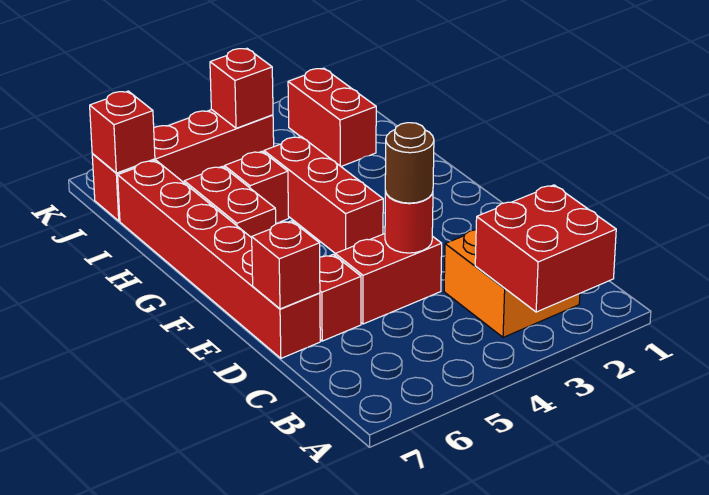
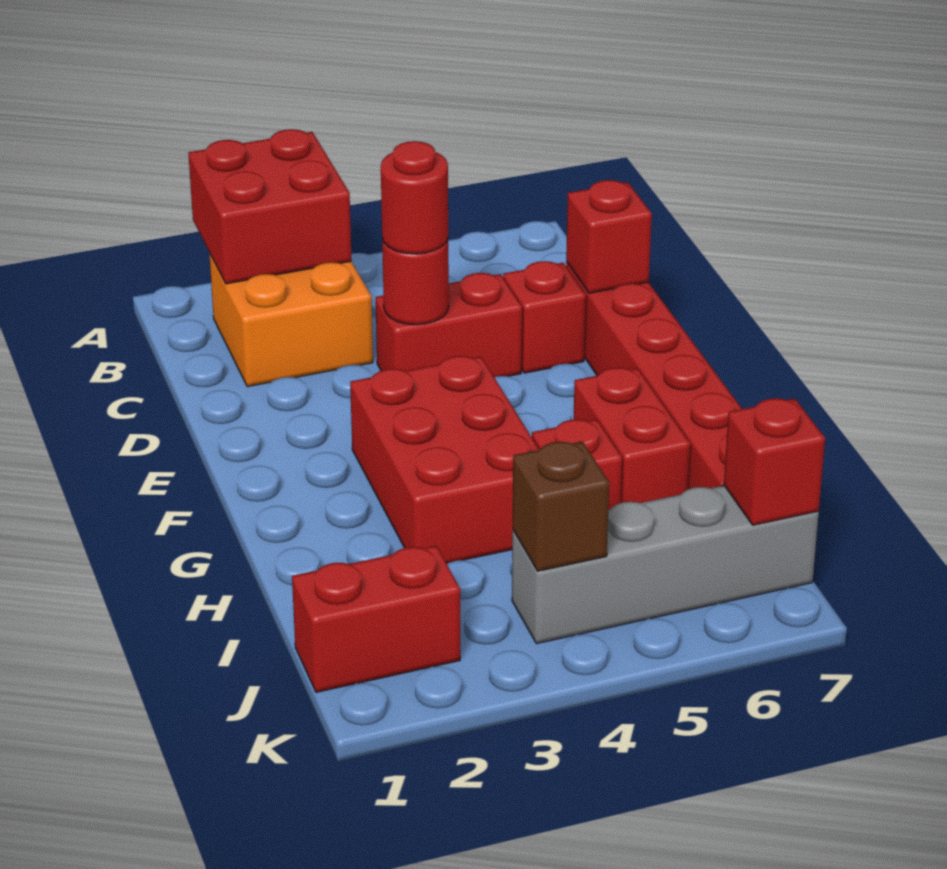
brown 1x1 round brick [385,123,434,203] -> red 1x1 round brick [381,141,448,254]
red 1x3 brick [264,137,383,253] -> red 2x3 brick [350,356,539,564]
red 1x2 brick [288,68,376,166] -> red 1x2 brick turned to [292,546,460,692]
red 1x4 brick [92,110,274,221] -> grey 1x4 brick [512,486,819,644]
red 1x1 brick [210,48,273,128] -> brown 1x1 brick [513,441,609,571]

